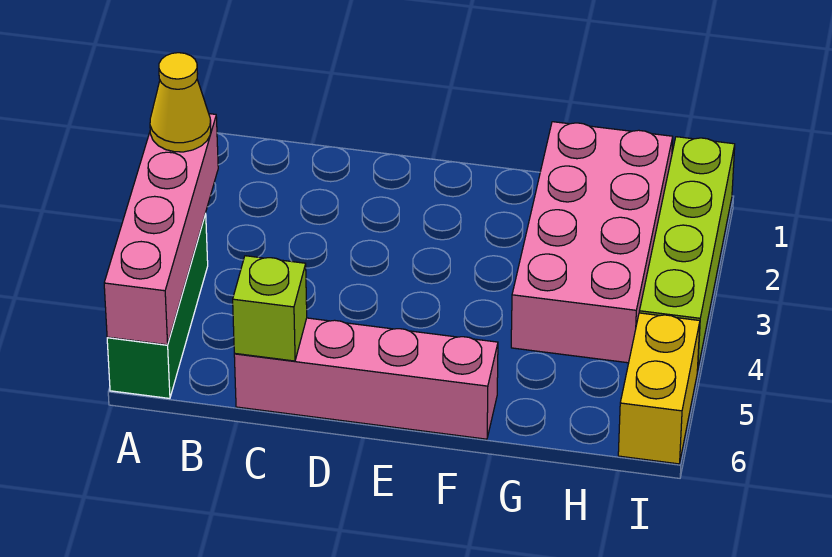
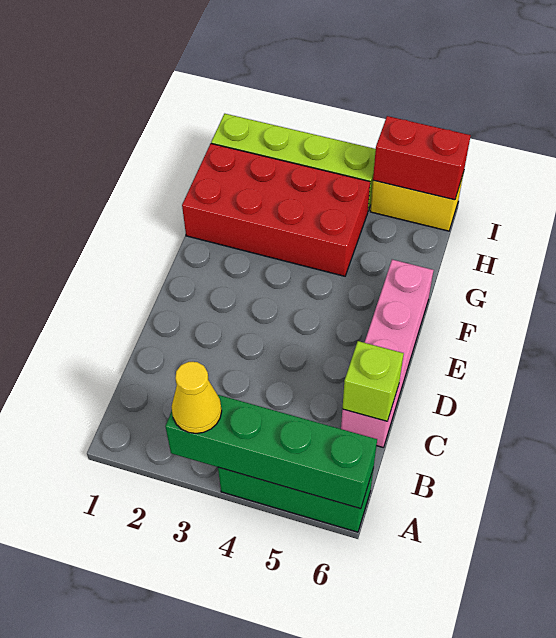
pink 1x4 brick [104,114,218,345] -> green 1x4 brick [165,395,377,509]
pink 2x4 brick [511,122,673,363] -> red 2x4 brick [182,144,370,276]
none -> red 1x2 brick [373,116,471,200]

